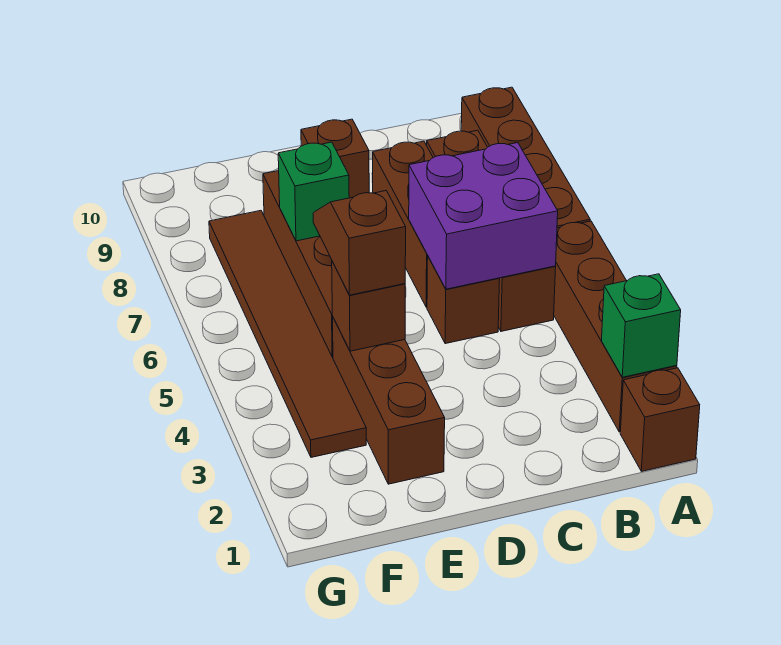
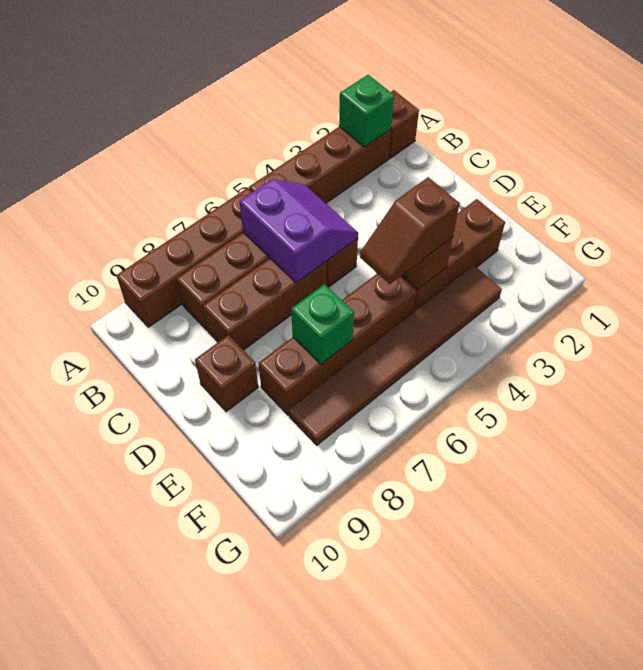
purple 2x2 brick [409,143,558,289] -> purple 2x2 slope [240,179,358,283]

